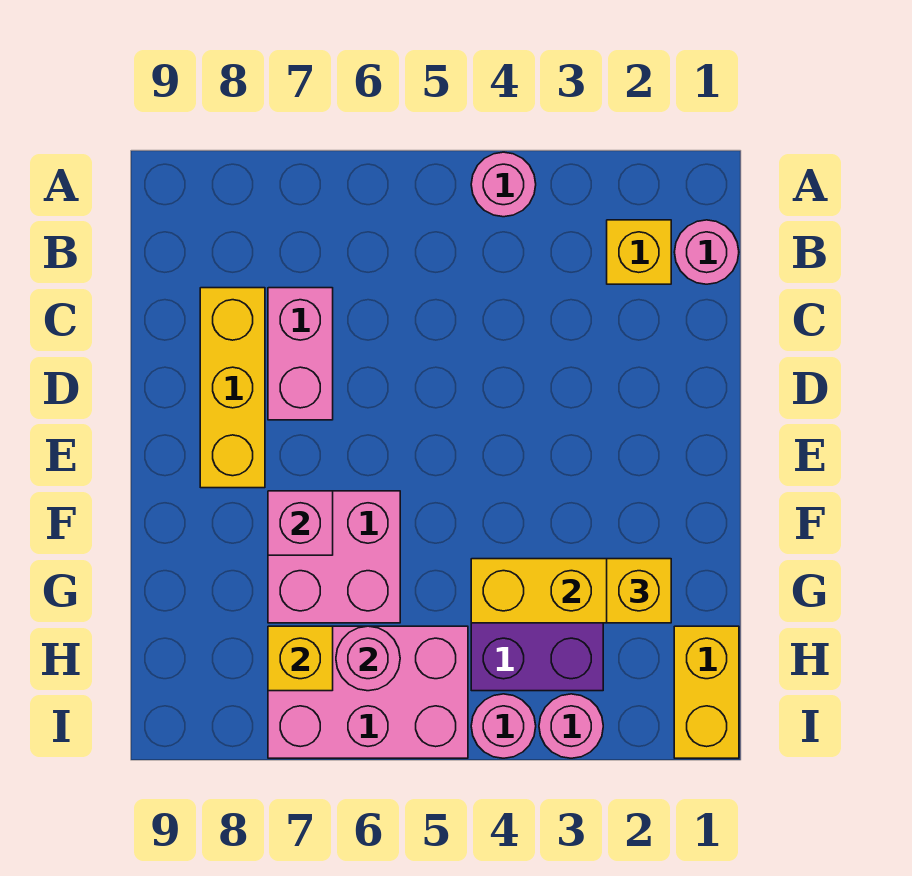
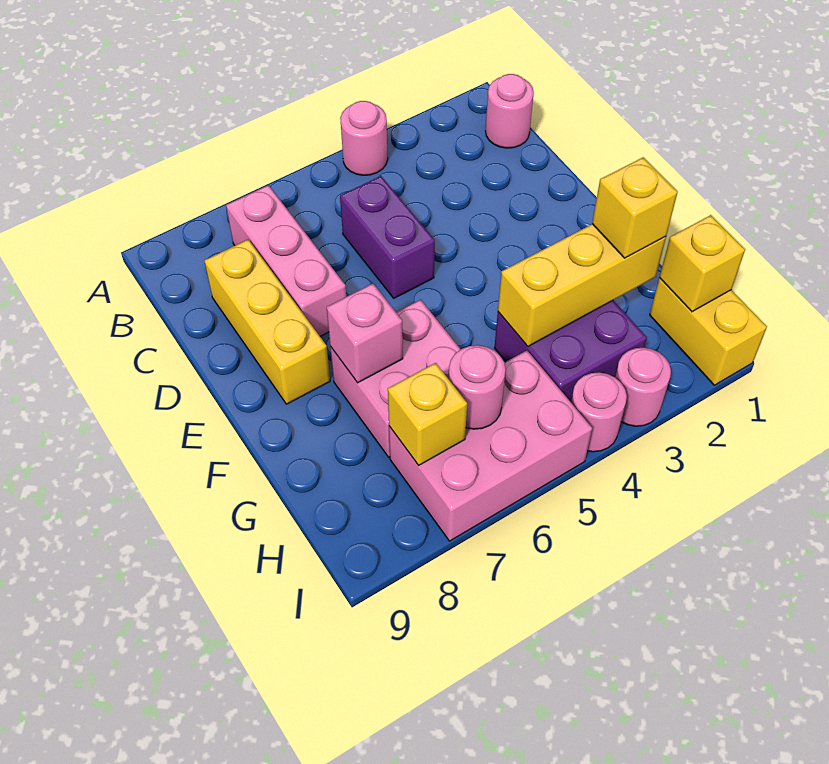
yellow 1x1 brick [607,220,671,284] -> yellow 1x1 brick moved to [659,215,745,312]
none -> purple 1x2 brick [340,176,435,298]
pink 1x2 brick [268,288,333,420] -> pink 1x3 brick [226,185,346,336]

